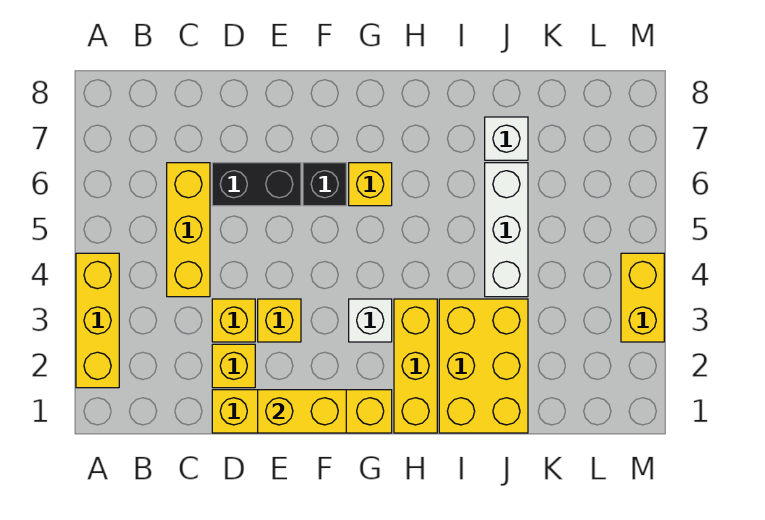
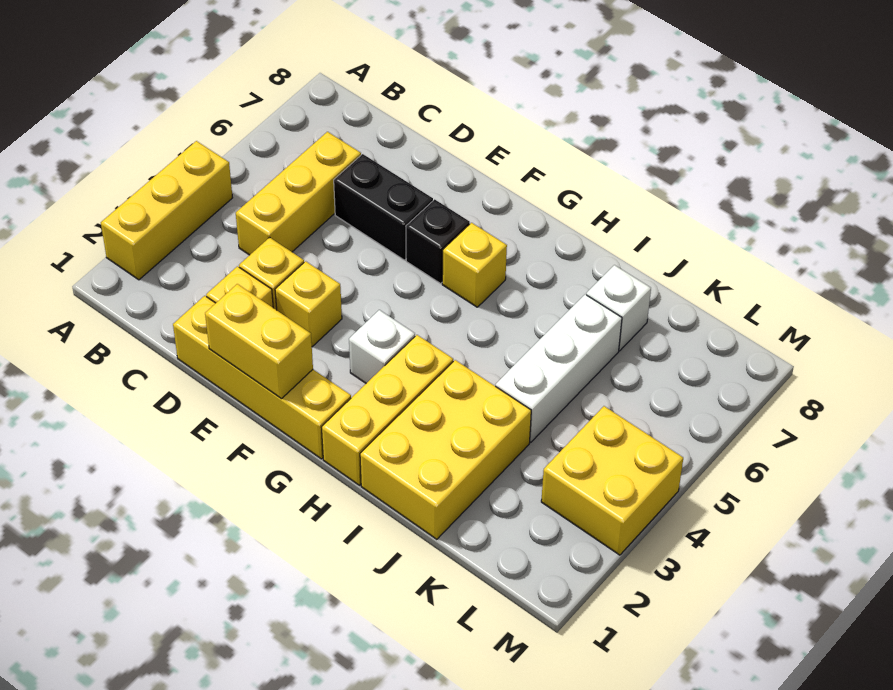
yellow 1x2 brick [621,253,664,342] -> yellow 2x2 brick [541,406,683,555]

